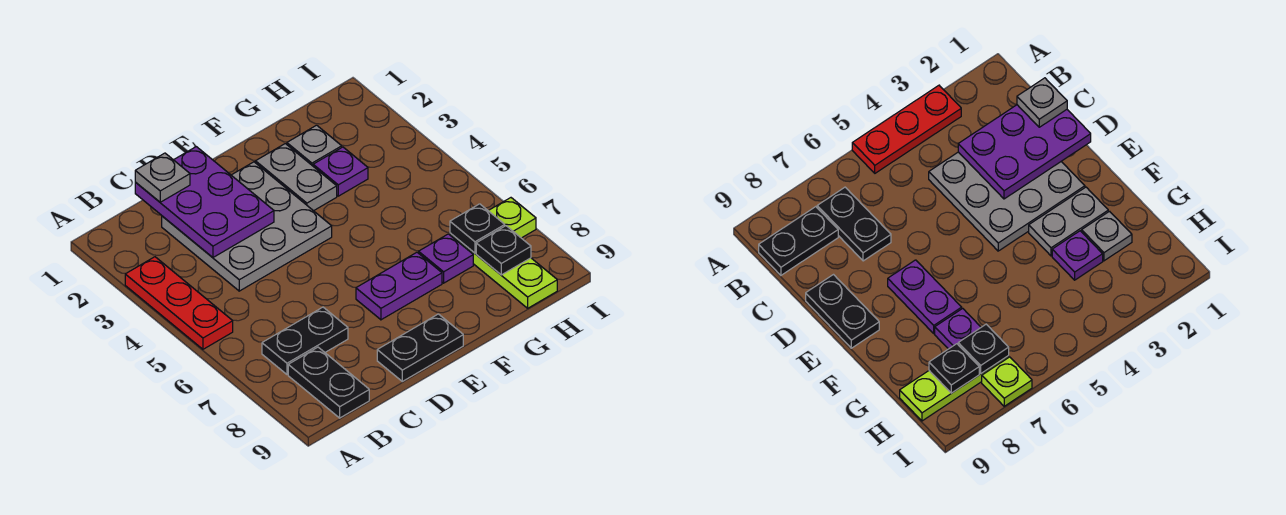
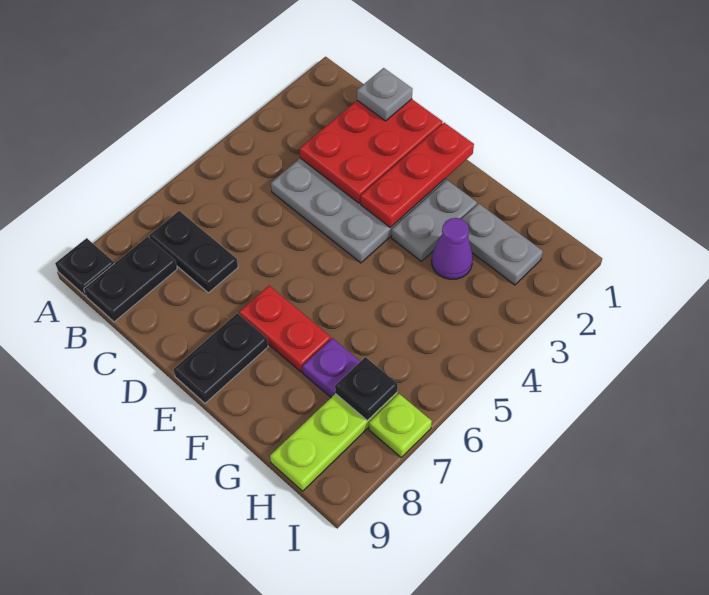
red 1x3 plate [125,257,233,349] -> red 1x3 plate moved to [361,123,474,228]
purple 2x3 plate [135,147,274,257] -> red 2x3 plate [300,99,443,203]
black 1x2 plate [377,314,463,381] -> black 1x2 plate turned to [174,313,268,403]
purple 1x2 plate [356,252,442,320] -> red 1x2 plate [239,286,331,372]
grey 1x1 plate [287,125,342,166] -> grey 1x2 plate [462,204,543,285]
purple 1x1 plate [313,147,368,196] -> purple 1x1 cone [432,218,473,279]
black 1x1 plate [476,226,531,275] -> black 1x1 plate moved to [55,238,114,296]

